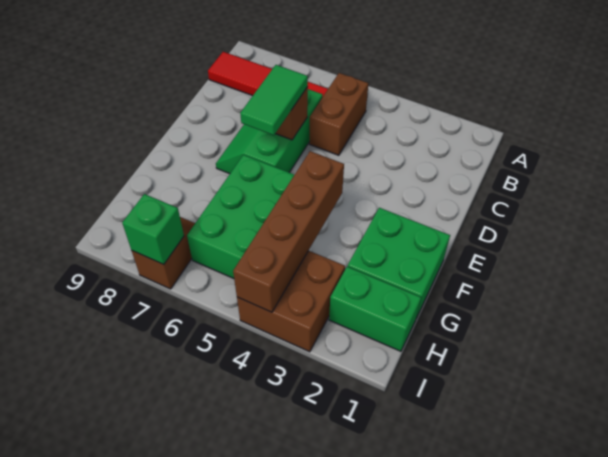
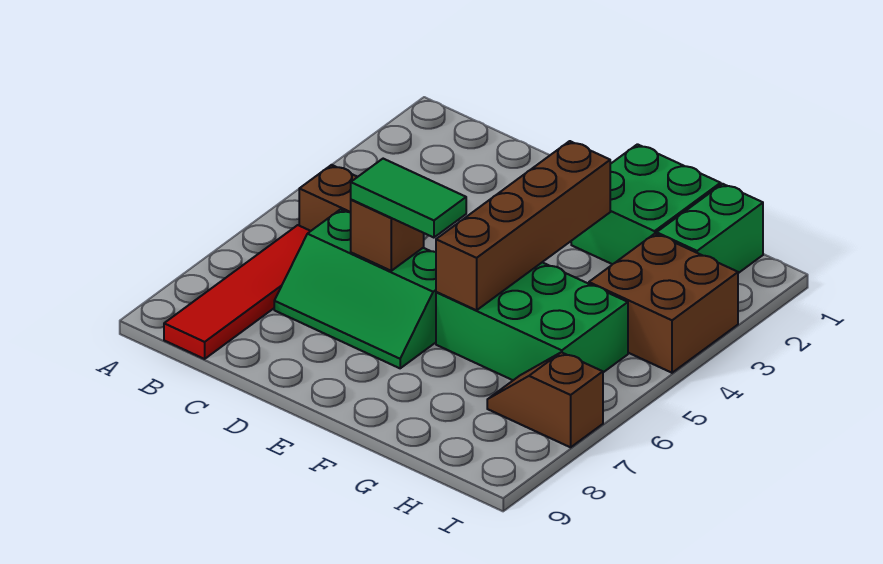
brown 1x4 brick [233,151,344,312] -> brown 1x4 brick turned to [436,141,610,310]
green 1x1 brick [122,194,184,264] -> none

